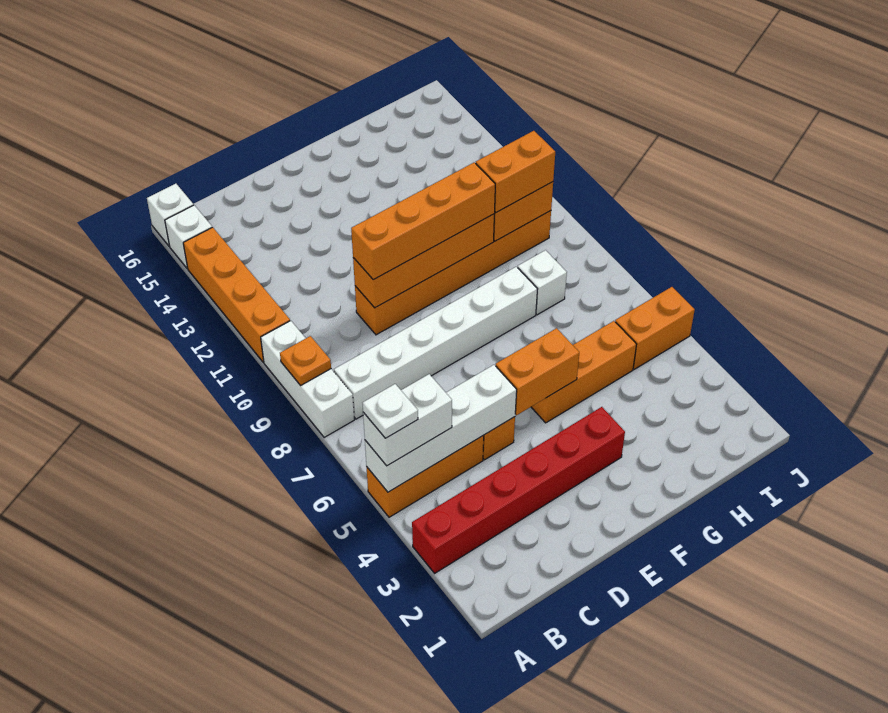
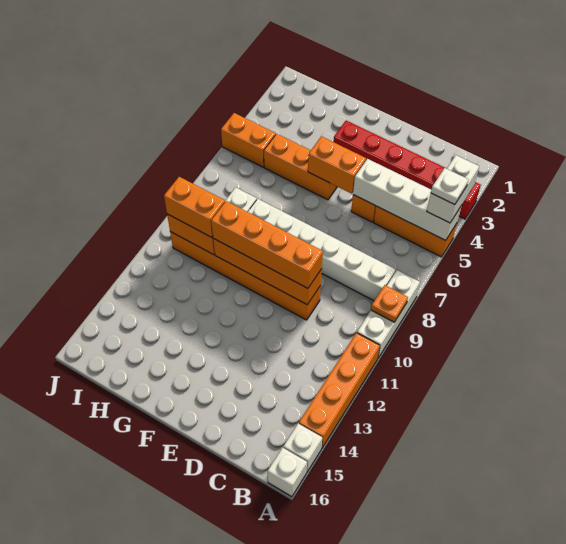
white 1x2 brick [363,374,452,466] -> white 1x2 brick turned to [427,155,479,223]

